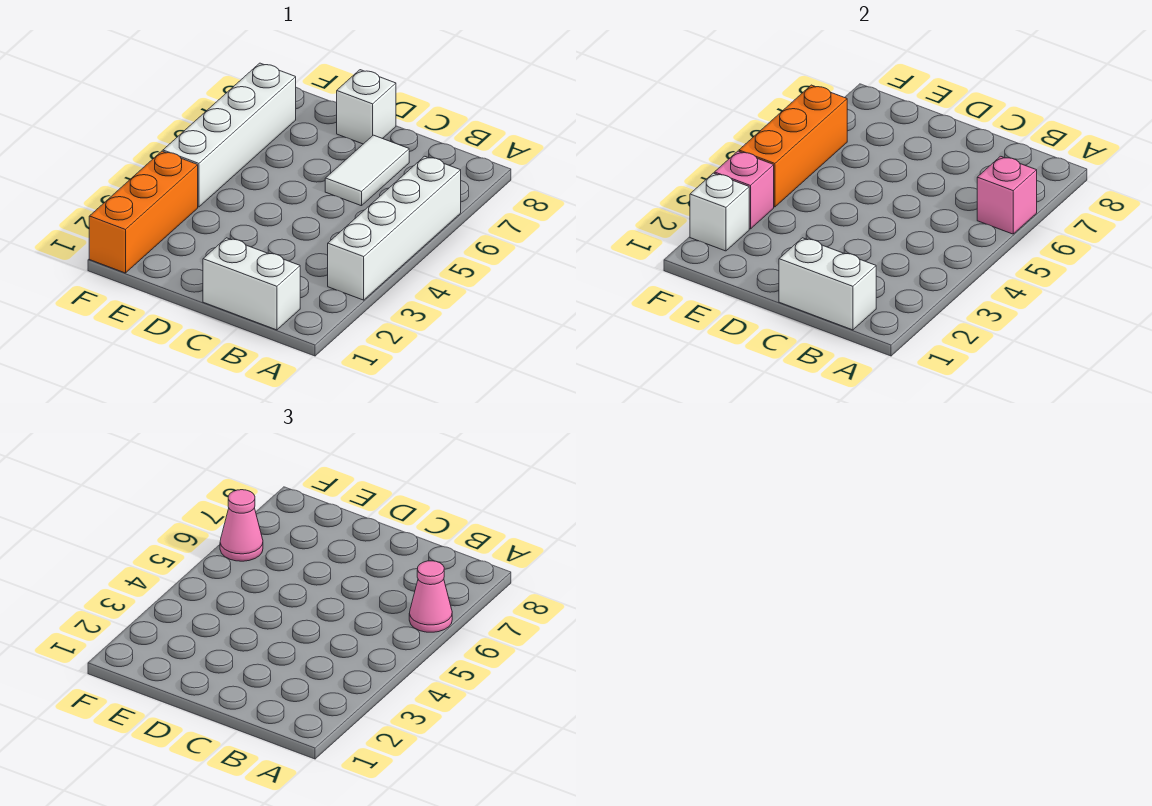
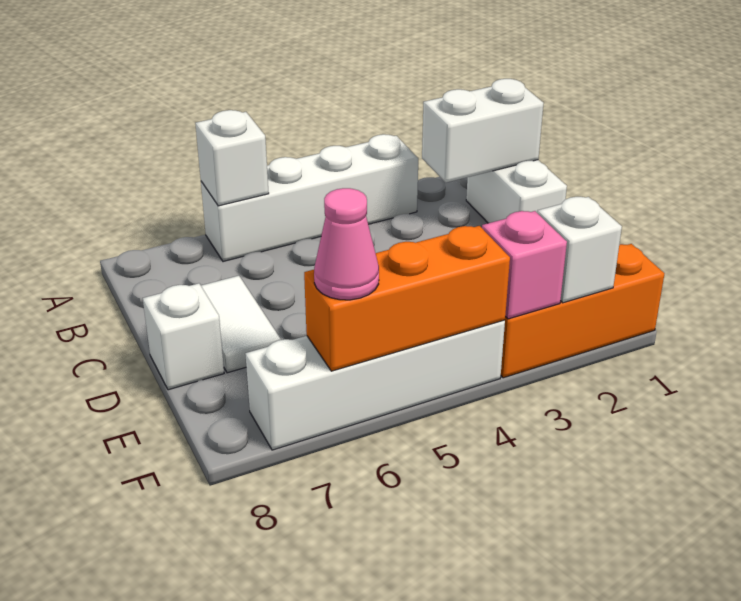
pink 1x1 brick [977,156,1037,234] -> white 1x1 brick [195,110,269,206]
pink 1x1 cone [409,561,452,632] -> none
white 1x2 brick [779,238,876,330] -> white 1x2 brick turned to [422,79,544,183]
white 1x2 tile [325,135,409,206] -> white 1x2 tile turned to [201,276,281,373]

